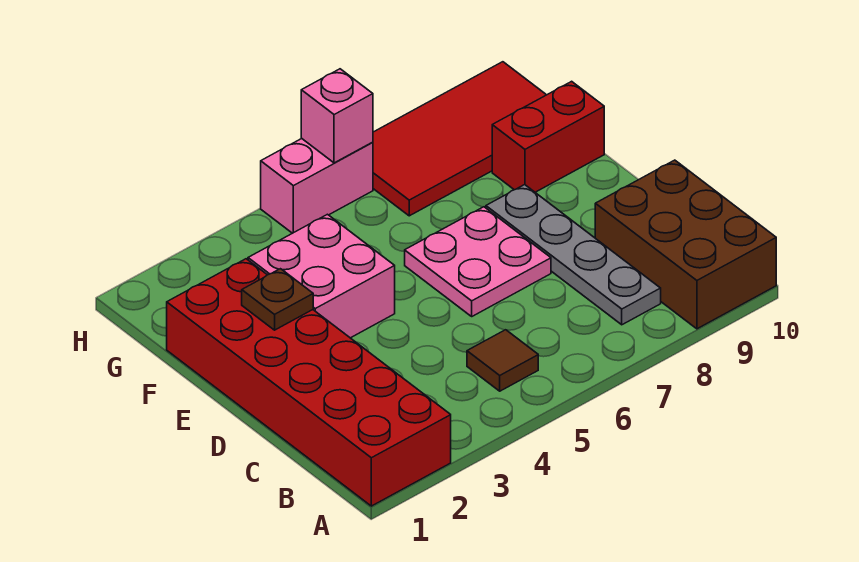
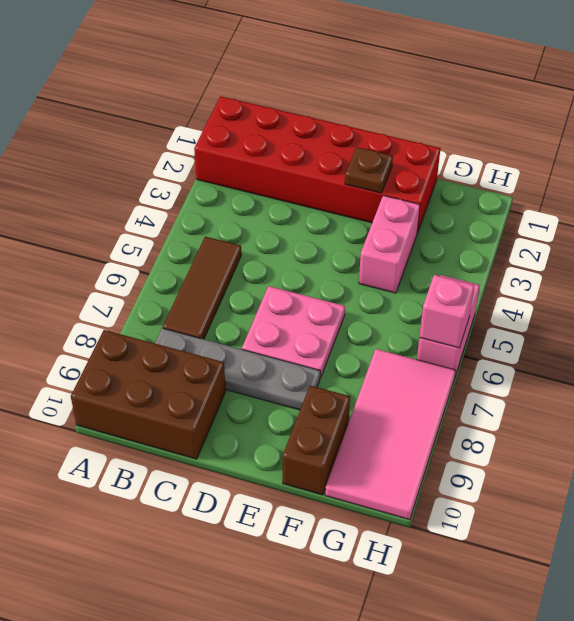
brown 1x1 tile [467,330,538,391] -> brown 1x3 tile [163,236,241,339]
pink 2x2 brick [248,214,395,338] -> pink 1x2 brick [359,195,420,293]
red 1x2 brick [492,81,604,192] -> brown 1x2 brick [283,386,350,495]
red 2x4 tile [373,62,546,216] -> pink 2x4 tile [325,349,456,520]

